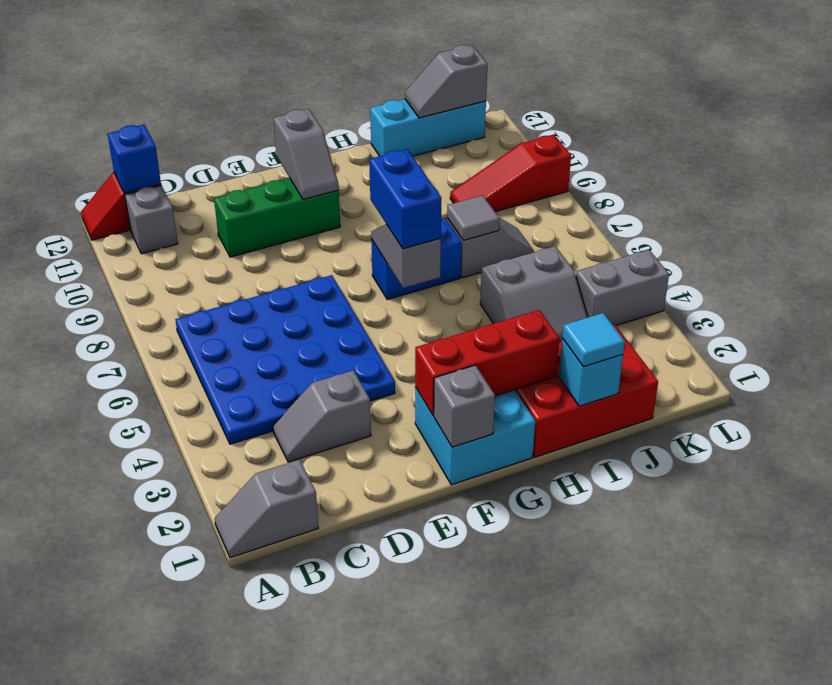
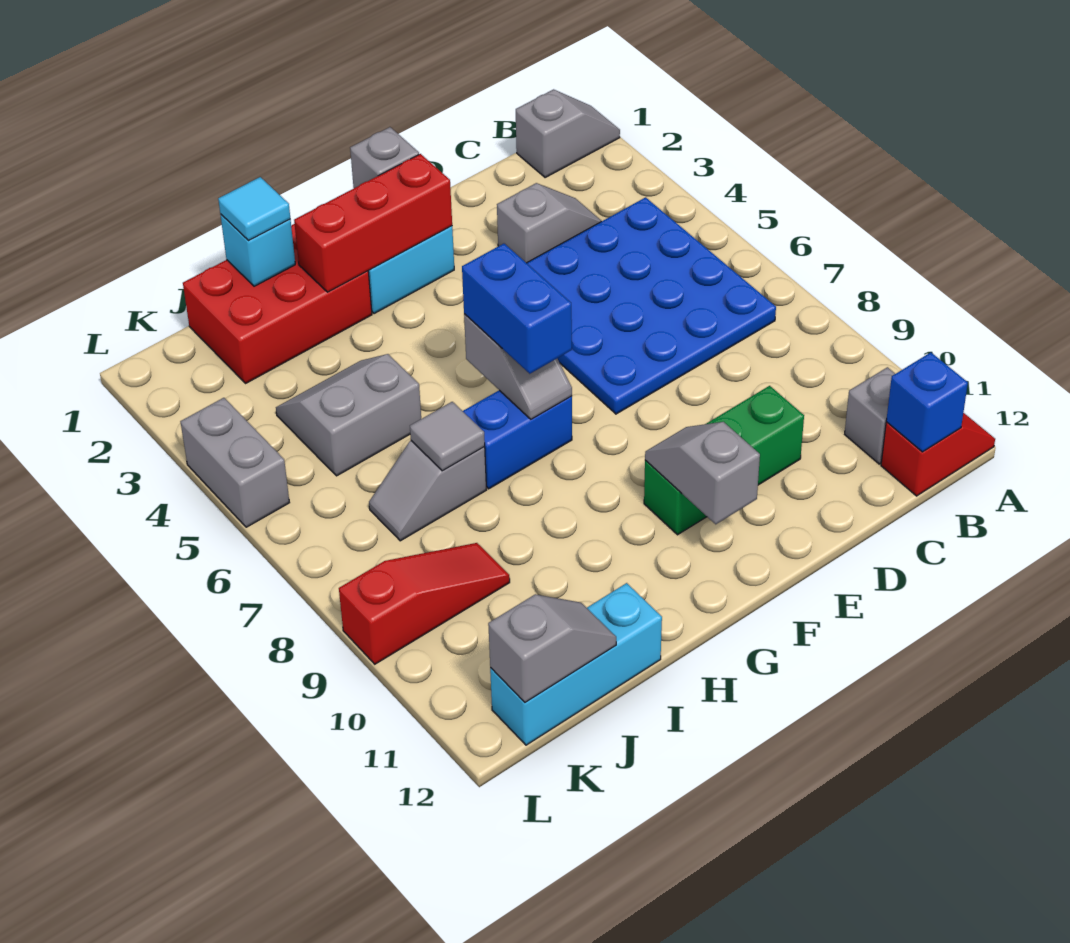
grey 1x2 brick [576,250,669,326] -> grey 1x2 brick turned to [180,398,290,527]

